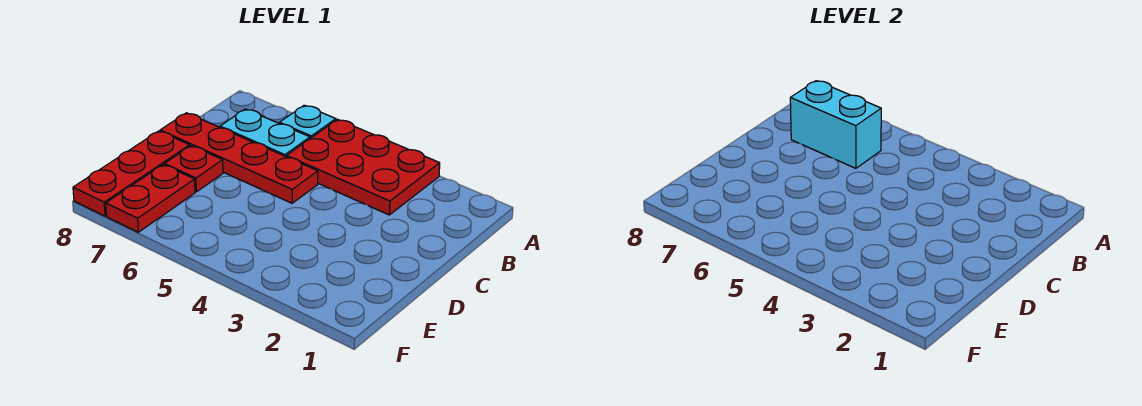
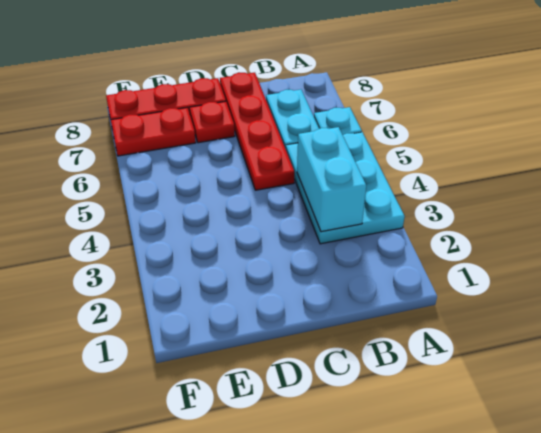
red 2x3 plate [287,119,440,215] -> cyan 2x3 plate [286,132,405,244]
cyan 1x2 brick [790,81,881,168] -> cyan 1x2 brick moved to [297,127,366,232]

